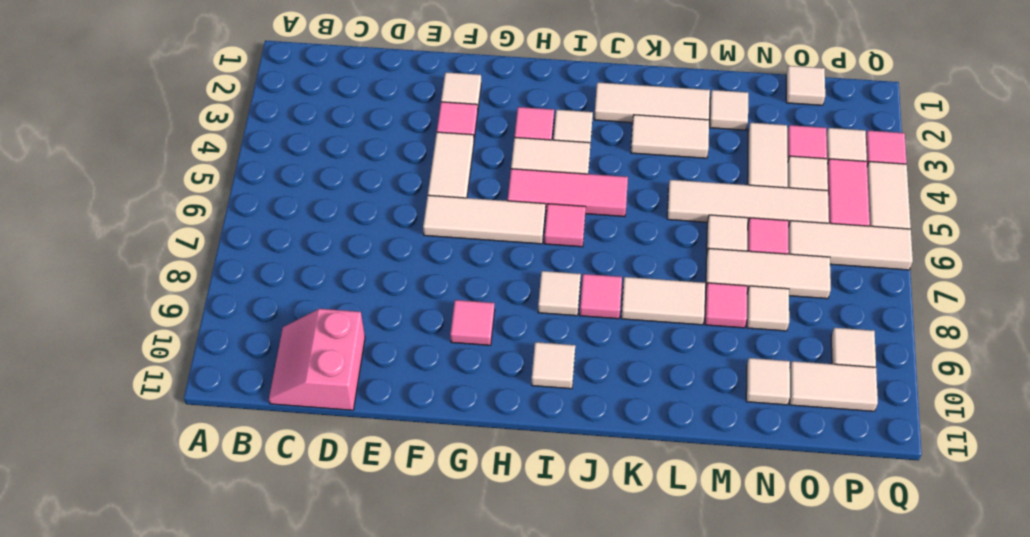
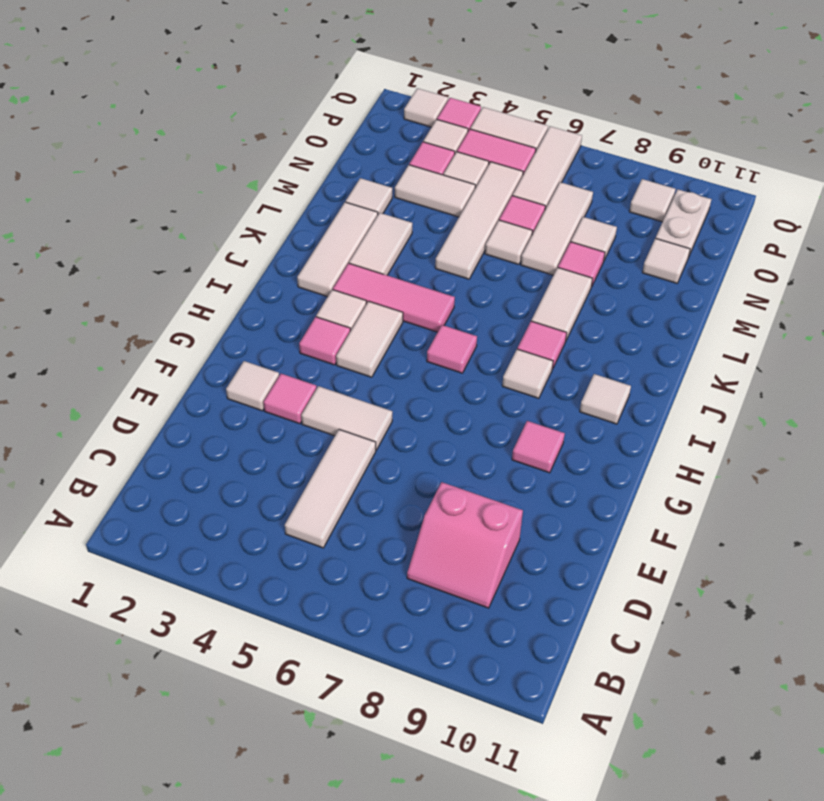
pink 2x2 slope [269,309,365,410] -> pink 2x2 slope moved to [407,482,523,608]
white 1x3 tile [423,195,546,244] -> white 1x3 tile moved to [285,429,376,548]
pink 1x3 tile [508,169,628,217] -> pink 1x3 tile turned to [333,263,455,332]
white 1x1 tile [786,66,825,105] -> white 1x1 tile moved to [404,88,448,127]
white 1x2 tile [790,361,878,411] -> white 1x2 plate [656,189,711,258]

